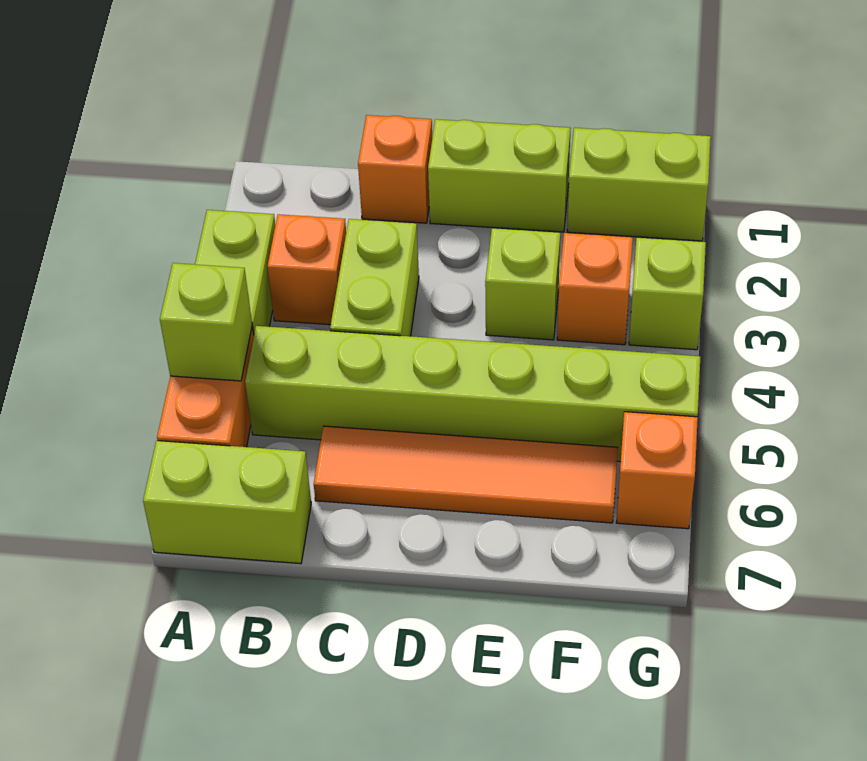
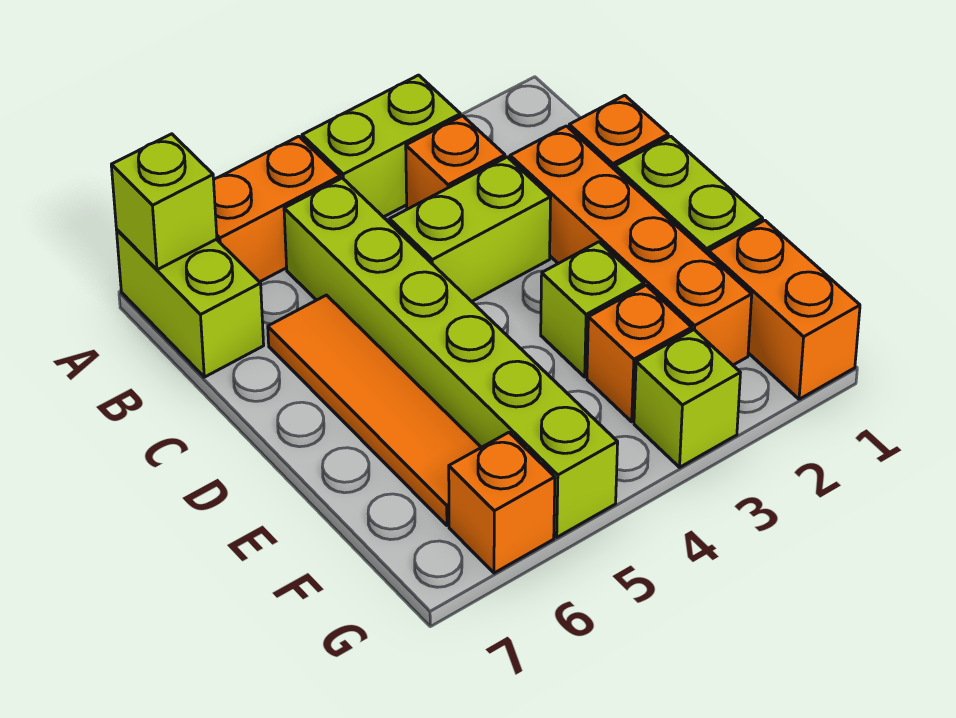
lime 1x1 brick [160,263,252,381] -> lime 1x1 brick moved to [111,134,217,270]
none -> orange 1x4 brick [510,126,752,365]
lime 1x2 brick [567,128,711,241] -> orange 1x2 brick [709,220,860,399]

